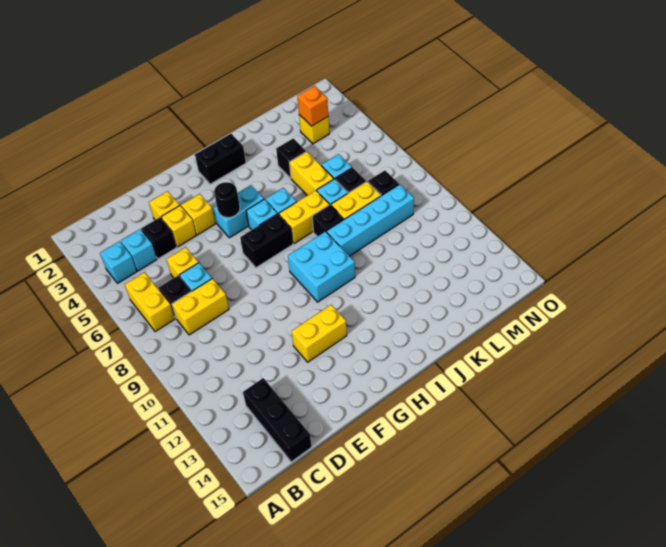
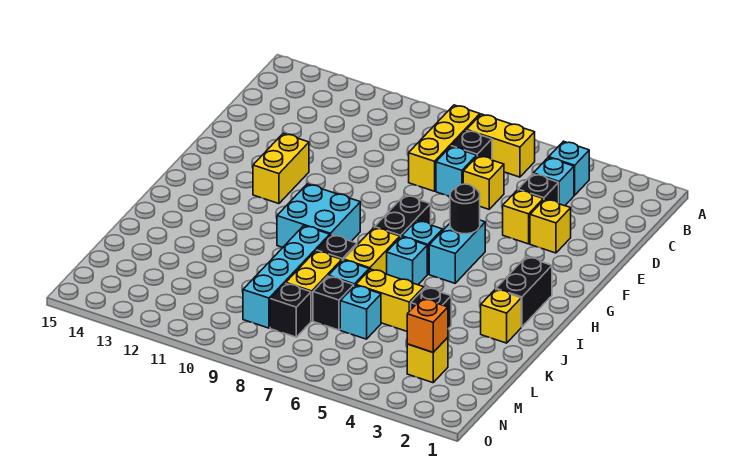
yellow 1x2 brick [172,279,229,335] -> yellow 1x3 brick [409,105,480,191]
black 1x3 brick [243,378,312,462] -> none
yellow 1x1 brick [181,194,215,235] -> yellow 1x1 brick moved to [481,289,521,343]

